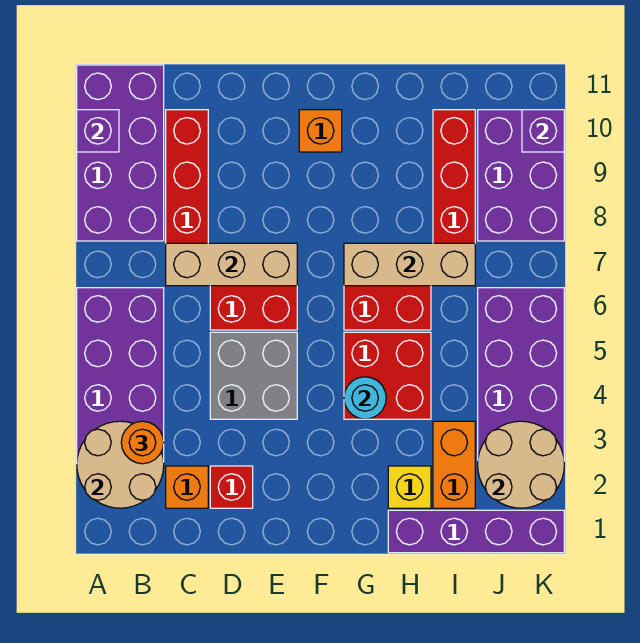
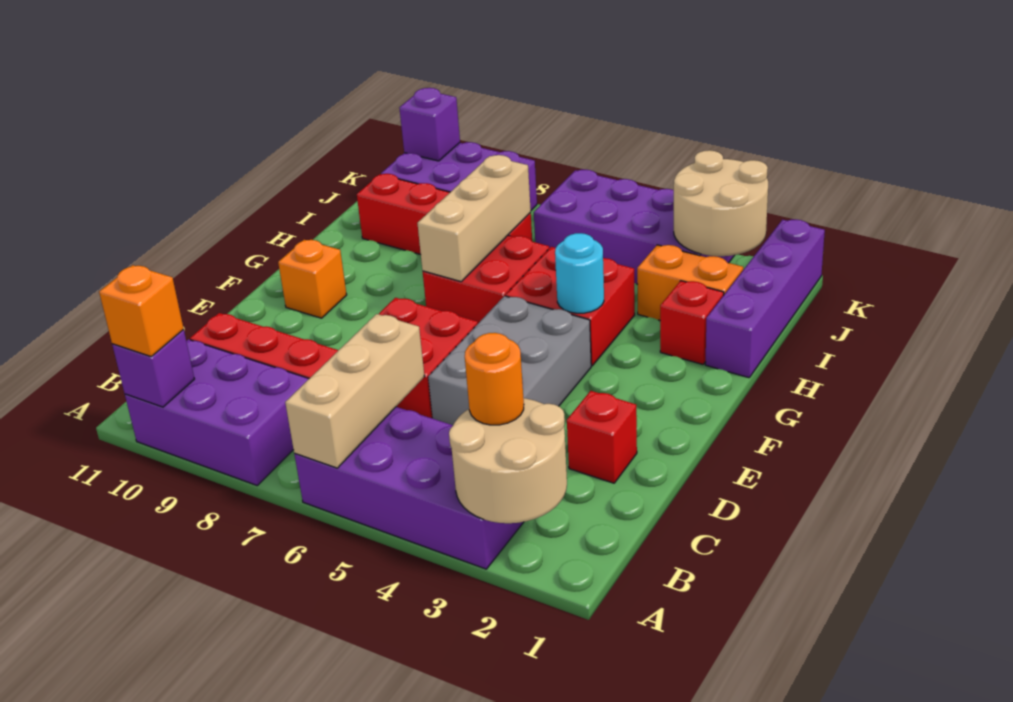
purple 2x4 brick [77,65,164,241] -> purple 2x3 brick [125,339,309,485]
orange 1x1 brick [166,466,208,508] -> orange 1x1 brick moved to [99,265,184,356]
tan 1x3 brick [166,243,297,286] -> tan 1x3 brick moved to [285,314,425,468]
grey 2x2 brick [210,332,297,419] -> grey 2x3 brick [428,296,591,425]
yellow 1x1 brick [388,466,431,508] -> red 1x1 brick [660,281,724,364]

